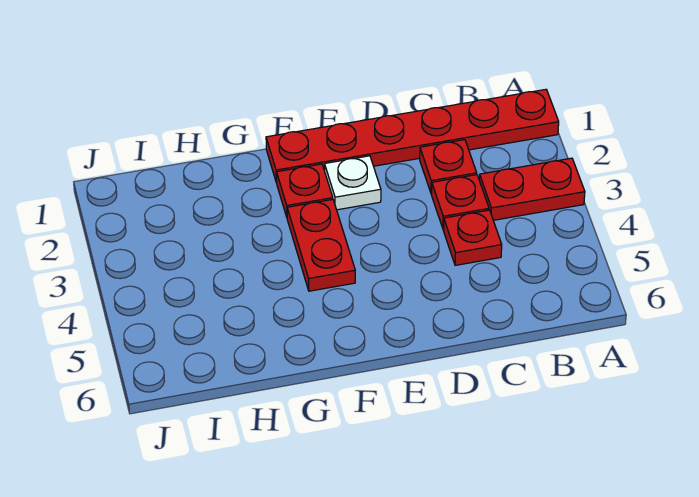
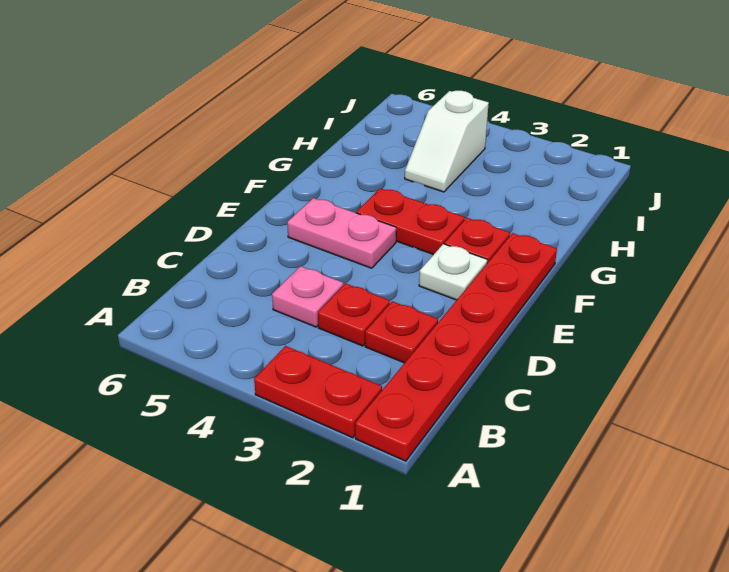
red 1x2 plate [479,158,585,220] -> red 1x2 plate turned to [254,346,382,438]
red 1x1 plate [443,210,502,265] -> pink 1x1 plate [272,266,343,327]
none -> pink 1x2 plate [287,198,396,268]
none -> white 1x2 slope [405,91,489,192]

